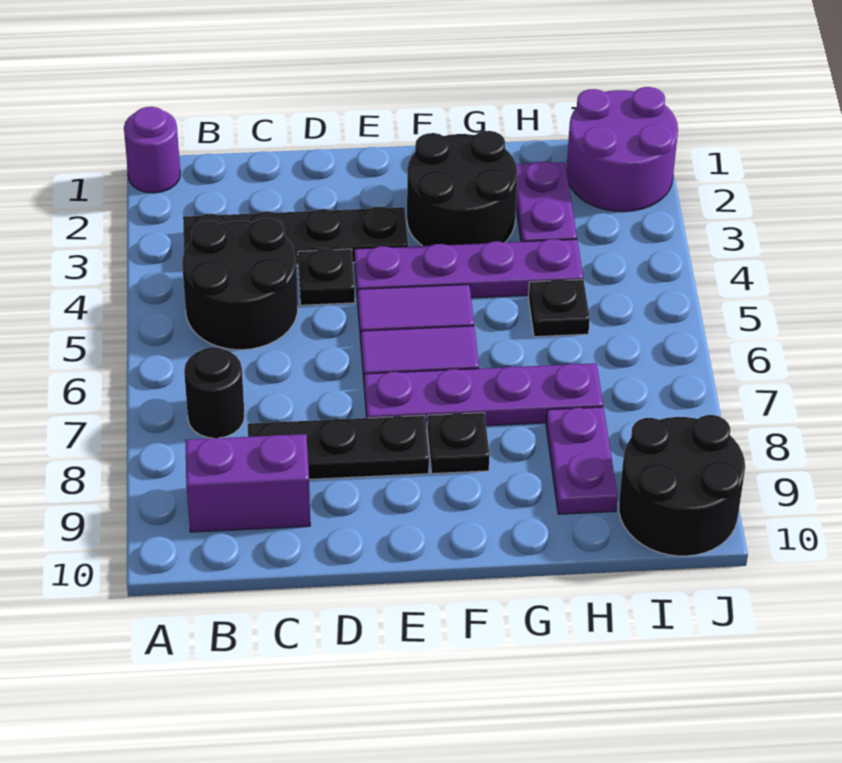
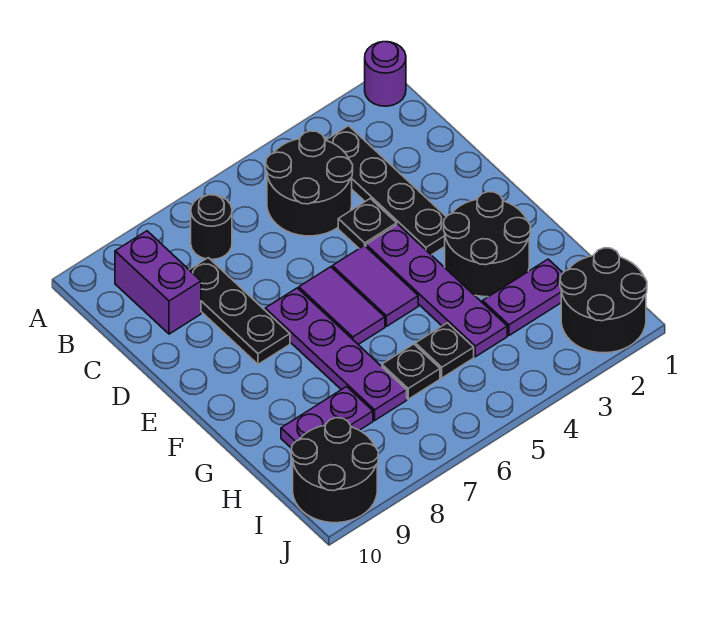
black 1x1 plate [427,413,490,474] -> black 1x1 plate moved to [382,344,440,399]
purple 2x2 round brick [567,87,678,212] -> black 2x2 round brick [560,248,647,353]

